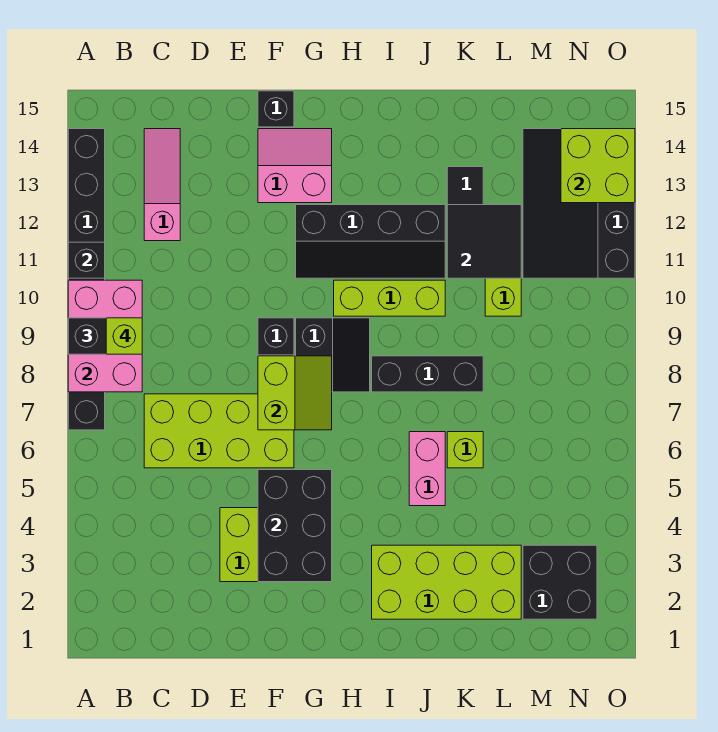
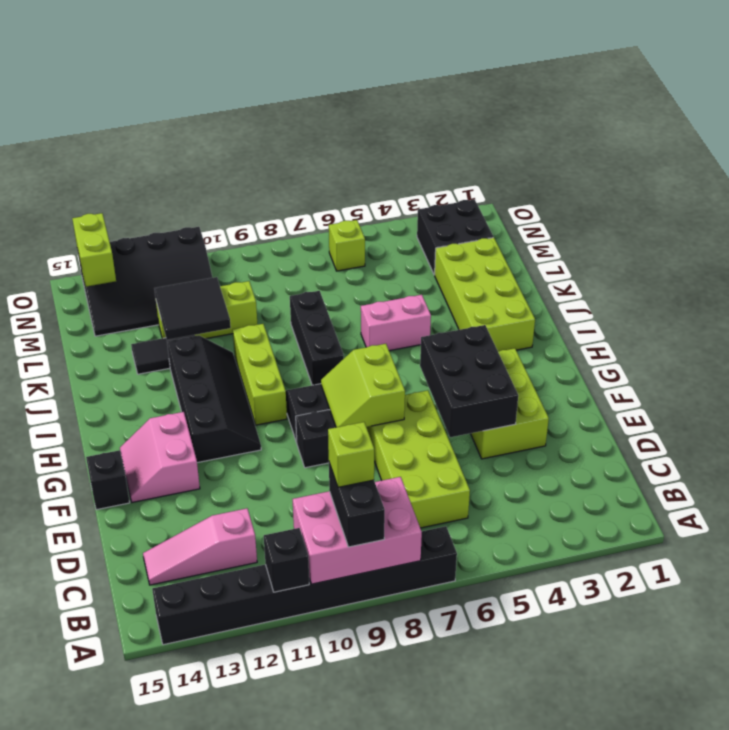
black 2x3 brick [258,470,332,582] -> black 2x3 brick turned to [420,325,518,437]
lime 2x2 slope [258,356,332,430] -> lime 2x2 slope turned to [321,344,405,427]
lime 1x1 brick [447,432,483,468] -> lime 1x1 brick moved to [329,220,365,271]
lime 2x2 brick [561,129,635,203] -> lime 1x2 brick [72,213,116,287]

